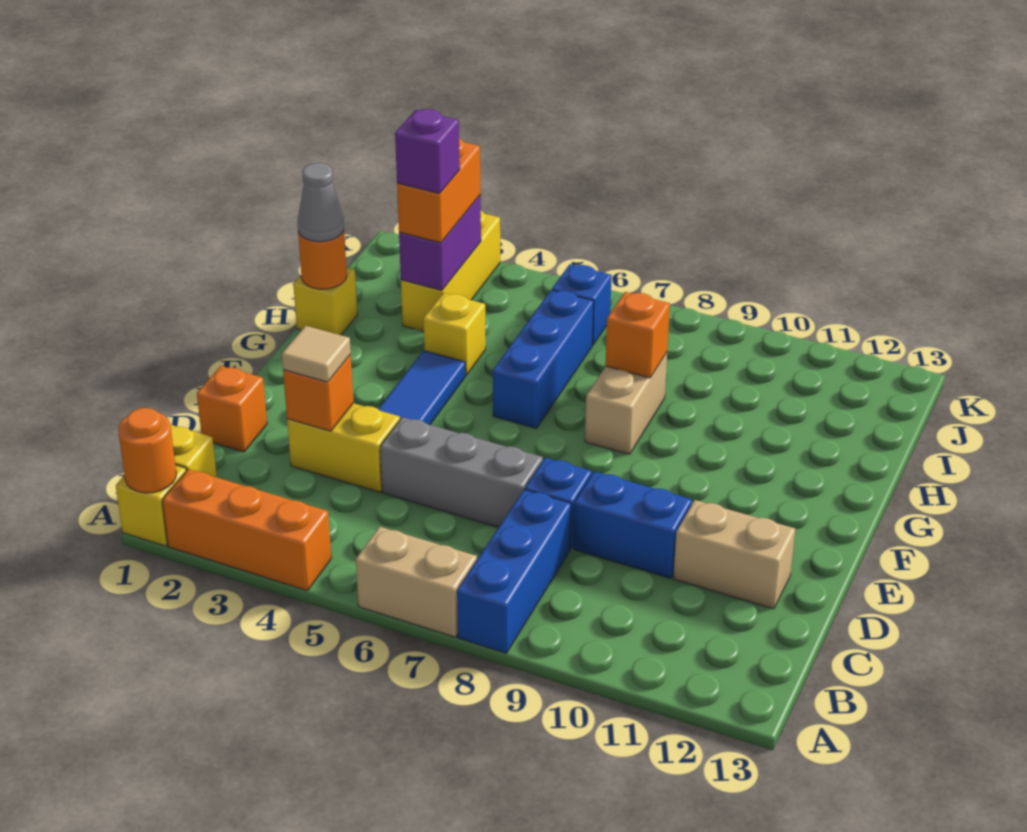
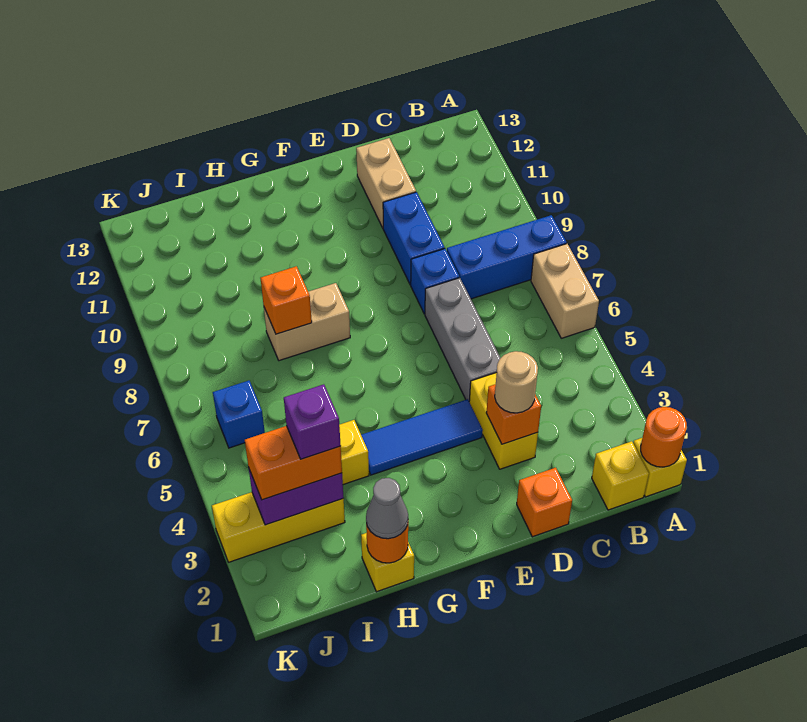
orange 1x3 brick [162,469,331,591] -> none
tan 1x1 tile [282,326,351,382] -> tan 1x1 round brick [495,351,538,413]
blue 1x3 brick [493,290,594,428] -> none

